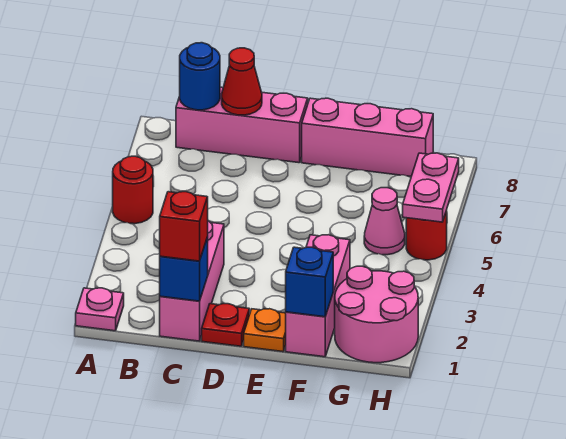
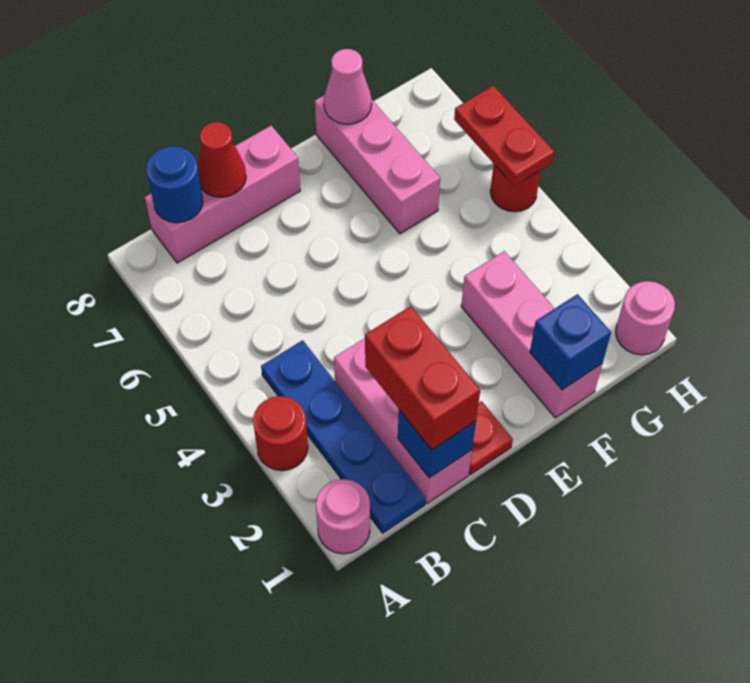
pink 1x1 plate [76,288,124,331] -> pink 1x1 round brick [316,479,370,554]
red 1x1 round brick [113,156,153,224] -> red 1x1 round brick moved to [253,396,308,471]
none -> blue 1x4 plate [261,340,426,533]
red 1x1 brick [160,192,208,261] -> red 1x2 brick [365,306,480,450]
orange 1x1 plate [244,309,286,352] -> none
pink 1x3 brick [302,98,433,176] -> pink 1x3 brick turned to [315,96,440,234]
pink 2x2 round brick [335,266,418,363] -> pink 1x1 round brick [616,281,675,355]
pink 1x1 cone [364,188,405,255] -> pink 1x1 cone moved to [324,49,372,124]
pink 1x2 plate [403,153,459,222] -> red 1x2 plate [454,86,554,186]

